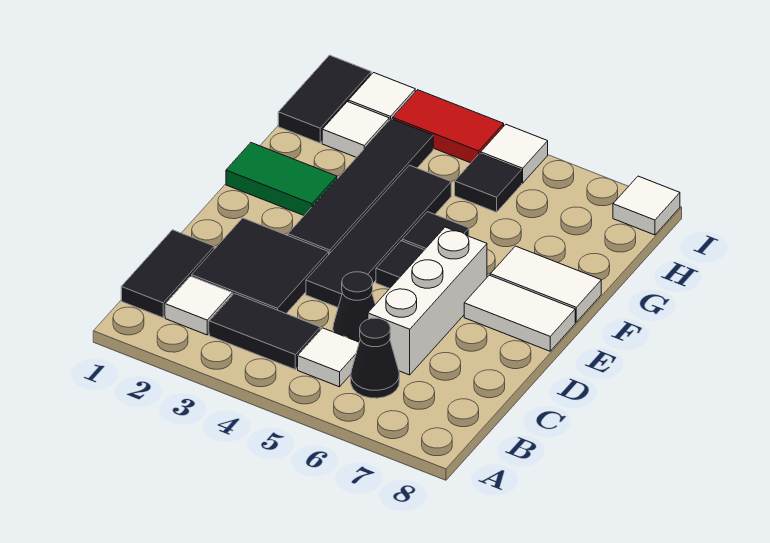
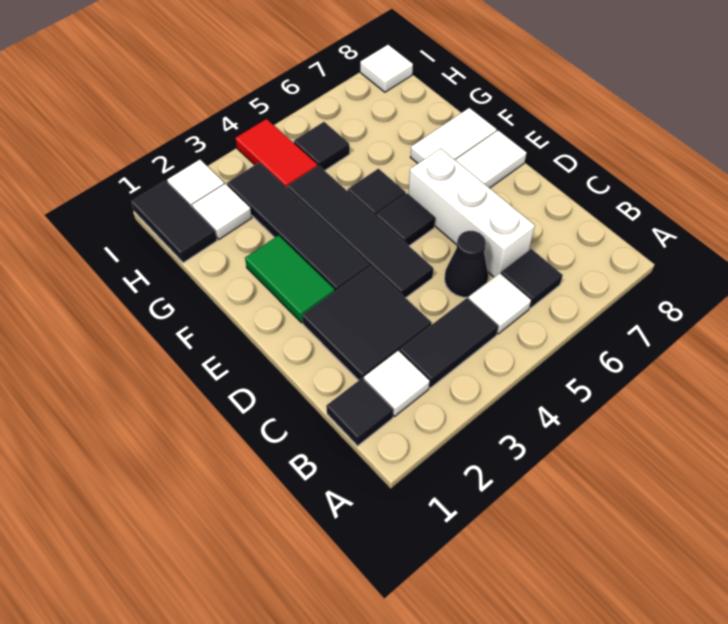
black 1x2 tile [121,230,214,318] -> black 1x1 tile [326,378,393,446]
black 1x1 cone [351,318,399,398] -> black 1x1 tile [501,249,563,308]
green 1x2 tile [226,143,337,215] -> green 1x2 tile turned to [245,235,335,323]
red 1x2 tile [393,90,504,163] -> red 1x2 tile turned to [235,119,317,188]
white 1x1 tile [481,125,548,183] -> none

